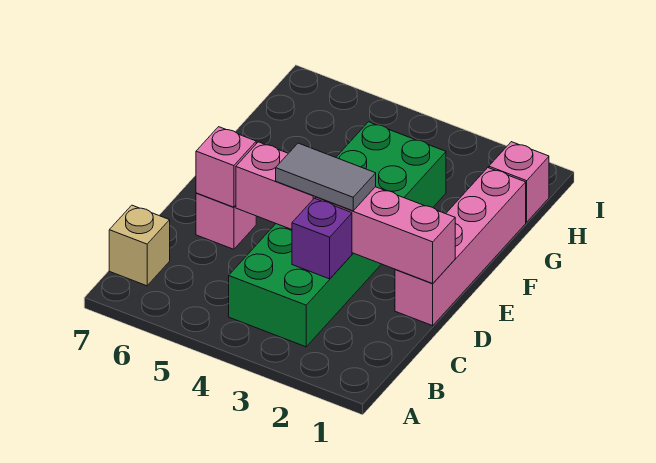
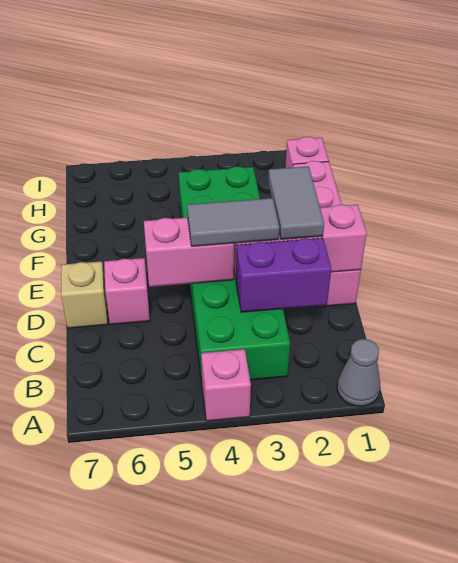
none -> grey 1x1 cone [337,339,381,406]
tan 1x1 brick [109,205,170,286] -> tan 1x1 brick moved to [61,261,108,328]
purple 1x1 brick [292,198,352,279] -> purple 1x2 brick [236,238,331,312]
none -> grey 1x2 tile [268,166,324,239]
pink 1x1 brick [196,127,256,207] -> pink 1x1 brick moved to [201,349,251,421]

